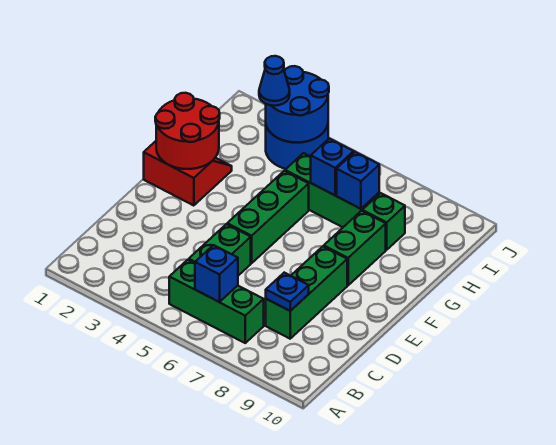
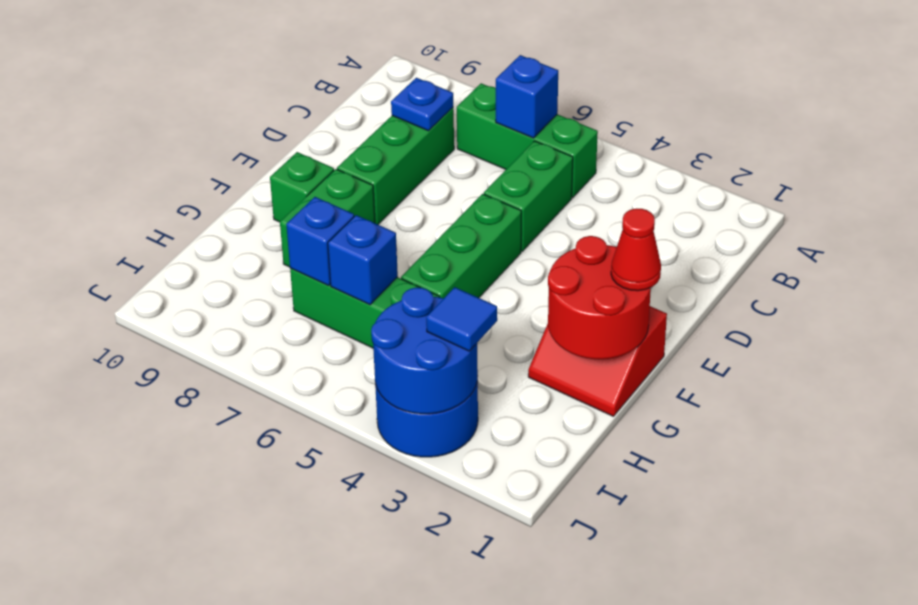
none -> red 1x1 cone [611,208,661,291]
green 1x1 brick [362,193,405,250] -> green 1x1 brick moved to [270,152,334,222]
blue 1x1 cone [259,56,290,106] -> blue 1x1 tile [426,287,497,351]

